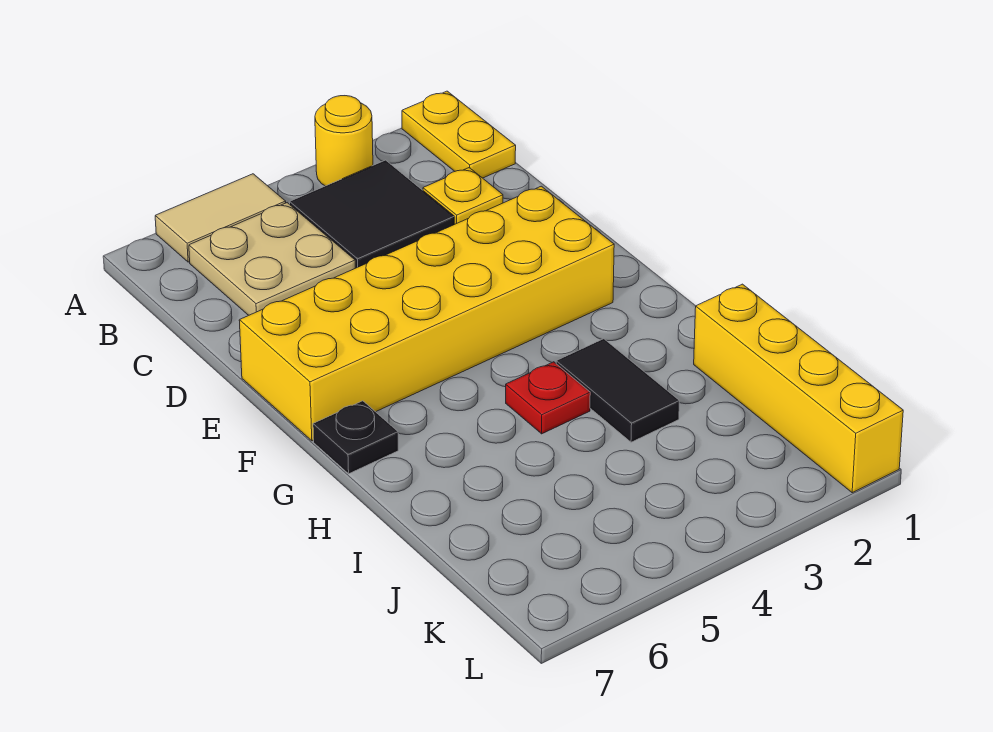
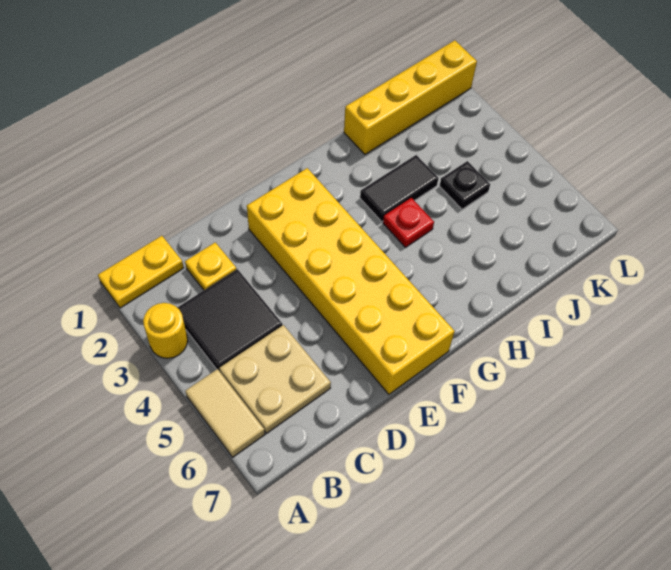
black 1x1 plate [313,401,398,474] -> black 1x1 plate moved to [440,161,490,209]

